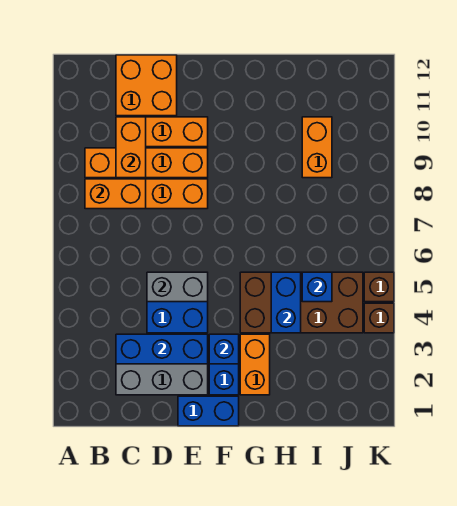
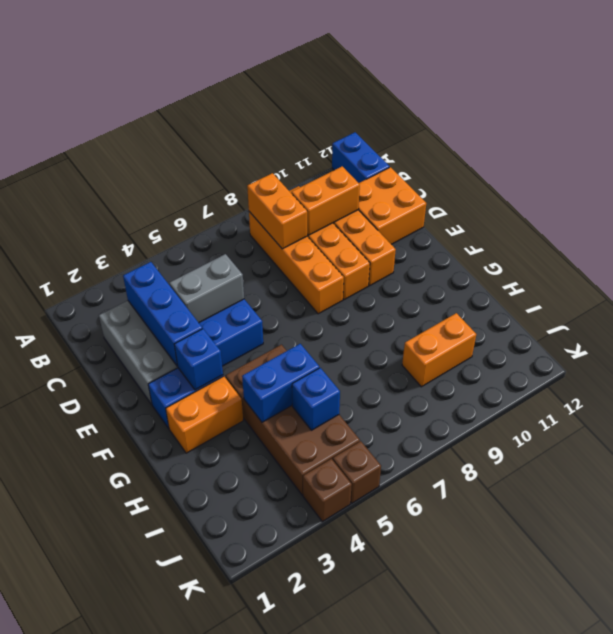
grey 1x2 brick [147,272,208,302] -> grey 1x2 brick turned to [169,254,244,323]
blue 1x2 brick [178,396,239,426] -> blue 1x2 brick moved to [332,132,390,183]

